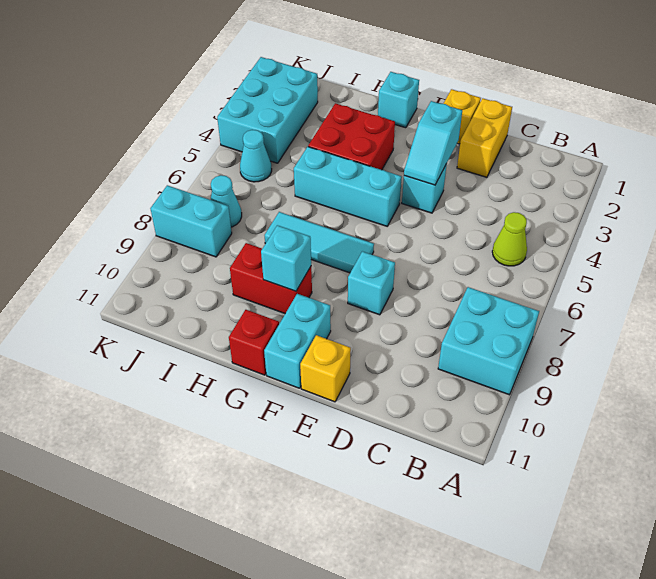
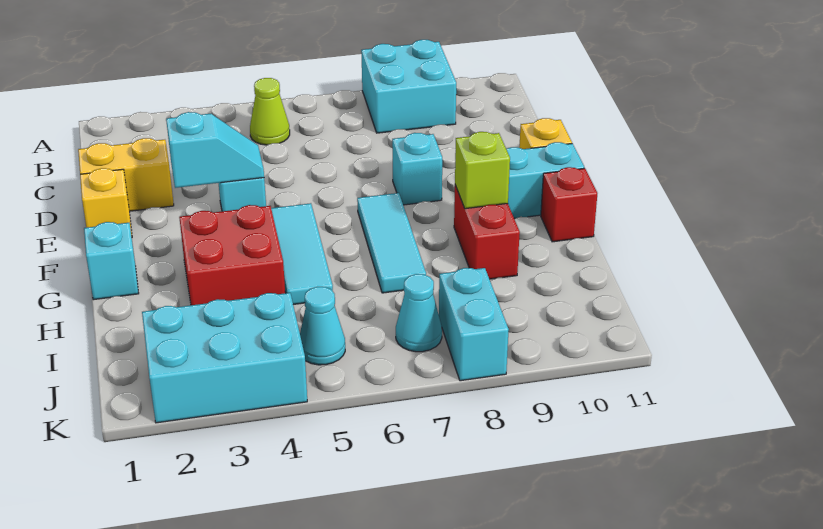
cyan 1x3 brick [294,147,402,226] -> cyan 1x3 tile [271,203,333,304]
cyan 1x1 brick [261,225,311,291] -> lime 1x1 brick [455,132,510,209]

